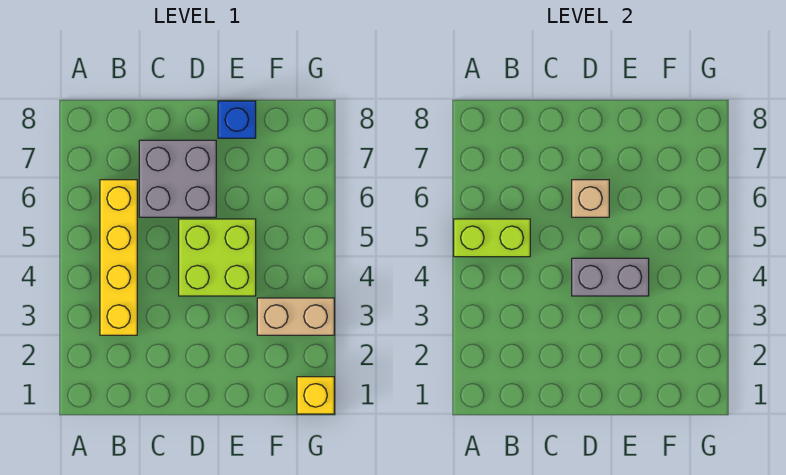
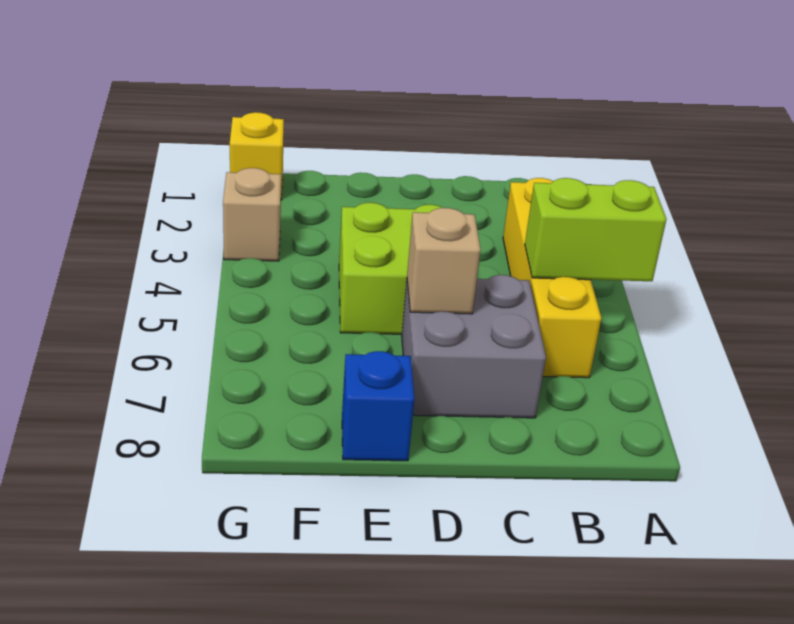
grey 1x2 brick [572,258,649,296] -> none
tan 1x2 brick [257,298,334,335] -> tan 1x1 brick [223,168,281,261]

